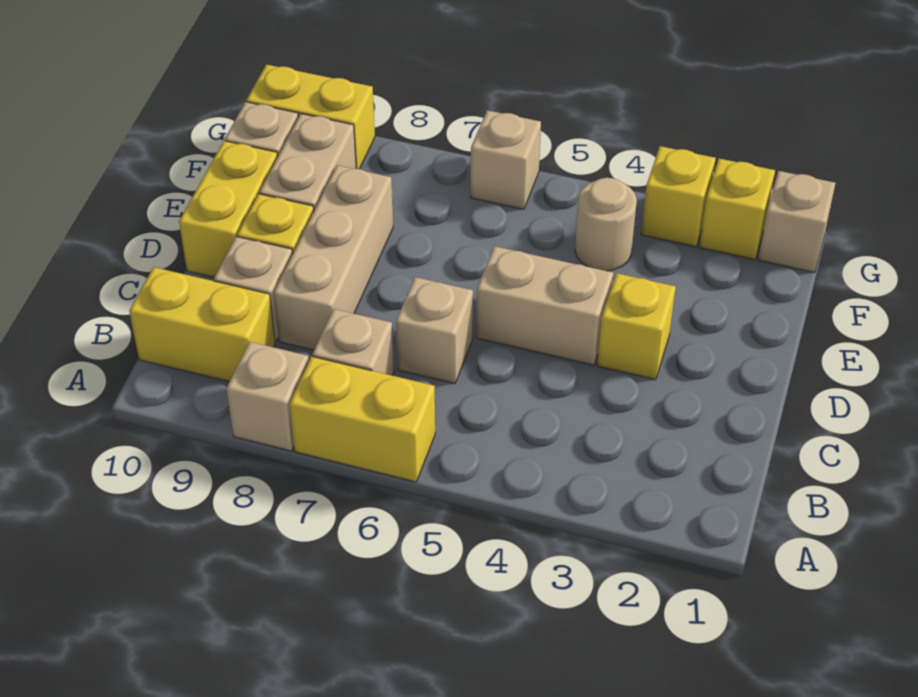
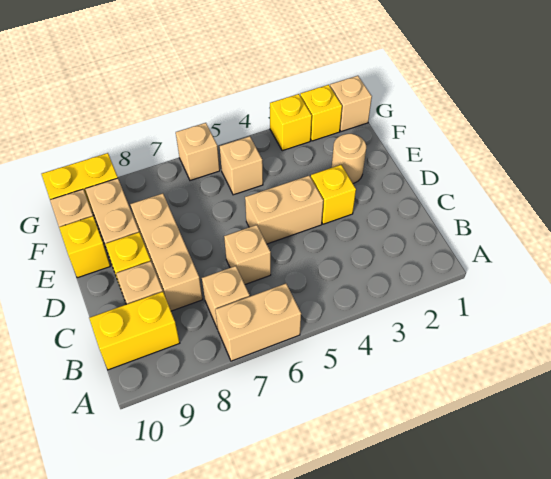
yellow 1x2 brick [290,356,435,482] -> tan 1x2 brick [215,284,301,361]
tan 1x1 brick [226,342,309,451] -> tan 1x1 brick moved to [220,136,263,195]
yellow 1x2 brick [179,141,278,277] -> yellow 1x1 brick [59,216,110,278]
tan 1x1 round brick [575,178,637,271] -> tan 1x1 round brick moved to [332,134,366,184]

